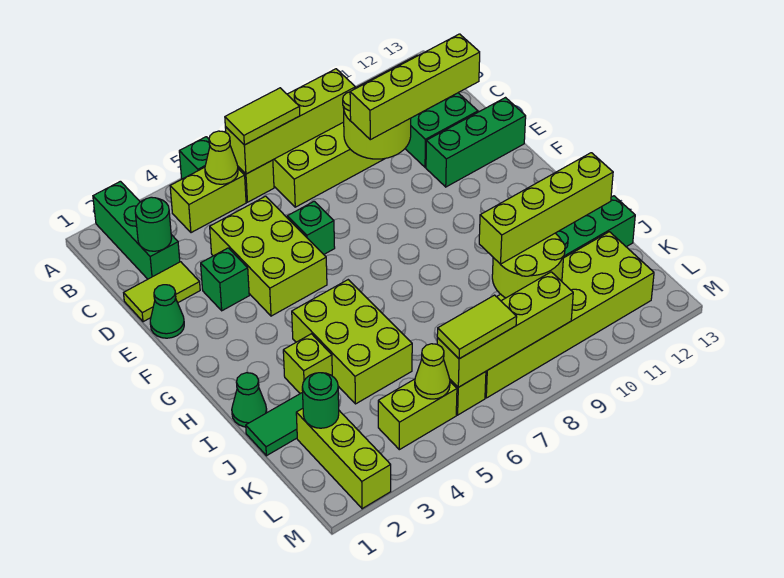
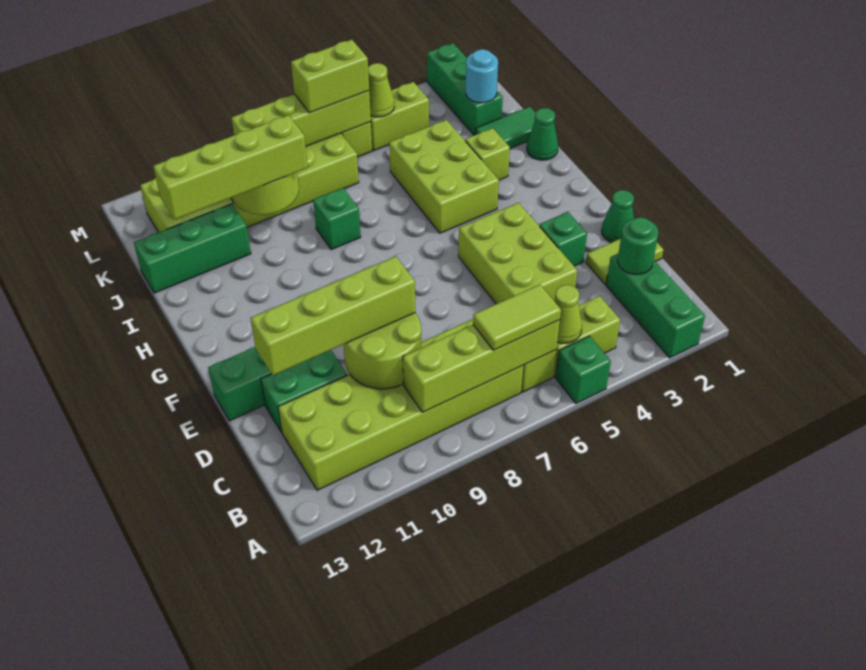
green 1x1 brick [287,201,335,254] -> green 1x1 brick moved to [313,188,361,250]
lime 1x3 brick [296,409,391,509] -> green 1x3 brick [427,43,503,135]
green 1x1 round brick [302,373,339,428] -> cyan 1x1 round brick [466,49,498,103]
lime 1x2 tile [437,295,517,359] -> lime 1x2 brick [291,40,369,113]

